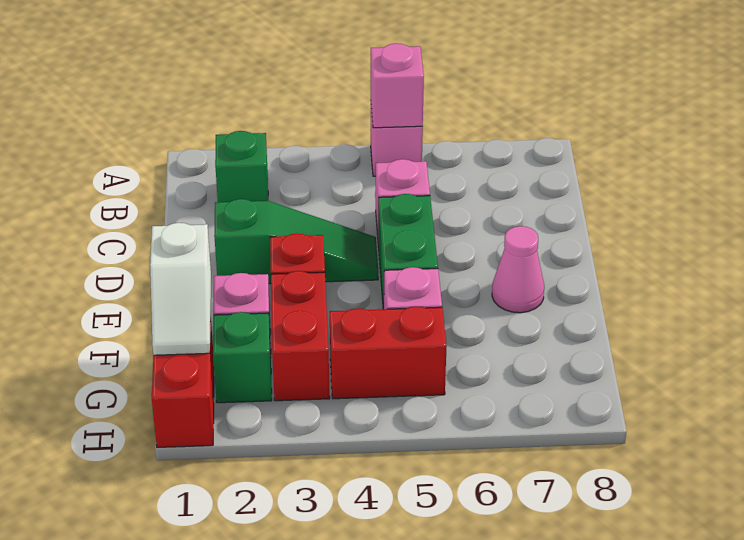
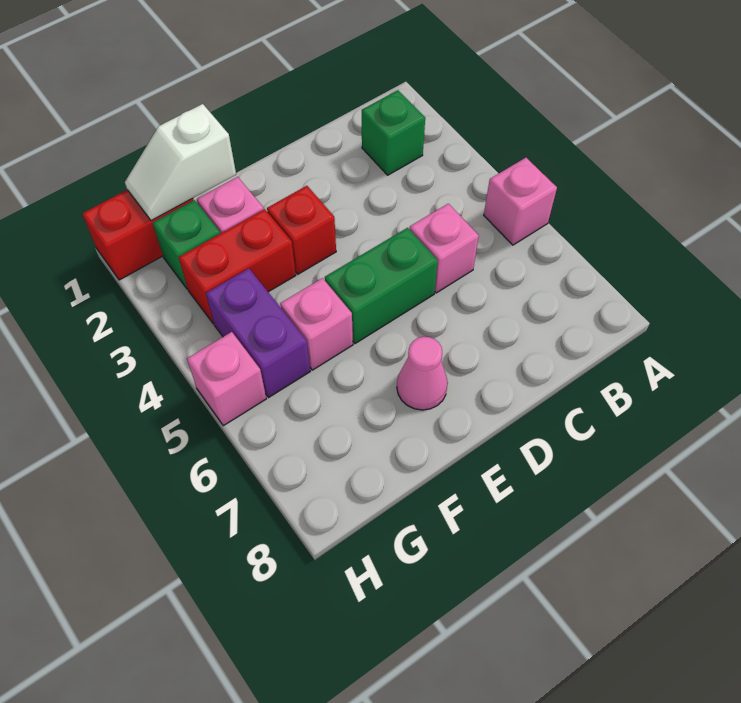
pink 1x1 brick [371,43,424,128] -> pink 1x1 brick moved to [187,332,266,426]
green 1x3 slope [214,199,378,284] -> none
red 1x2 brick [330,306,447,399] -> purple 1x2 brick [206,268,310,397]

